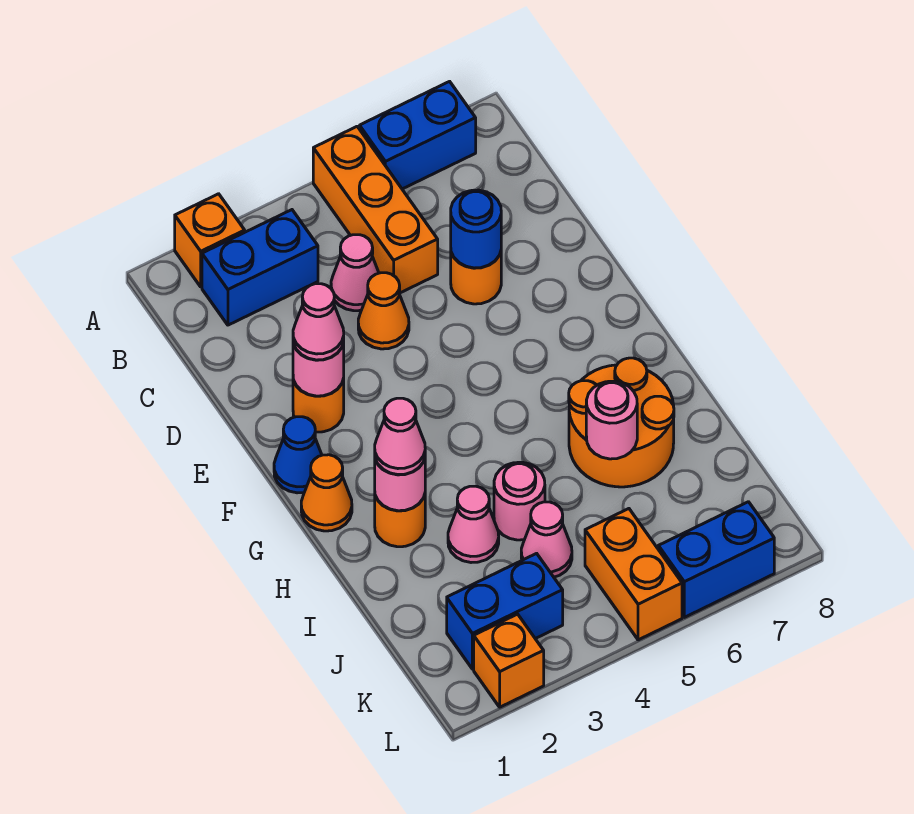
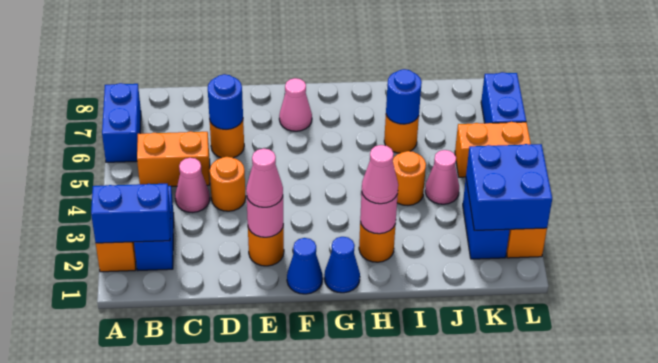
none -> blue 1x2 brick [91,184,171,243]
orange 1x3 brick [313,127,438,293] -> orange 1x2 brick [137,131,210,186]
orange 1x1 cone [358,273,409,349] -> orange 1x1 round brick [210,157,246,211]
orange 1x1 cone [301,455,352,531] -> blue 1x1 cone [324,237,360,293]
orange 2x2 round brick [569,358,674,487] -> orange 1x1 round brick [384,115,419,153]
pink 1x1 cone [448,486,499,563] -> pink 1x1 cone moved to [279,78,312,131]
pink 1x1 round brick [494,462,545,540] -> orange 1x1 round brick [393,151,426,205]
pink 1x1 round brick [586,381,637,459] -> blue 1x1 round brick [386,69,422,124]
none -> blue 2x2 brick [466,144,552,231]

